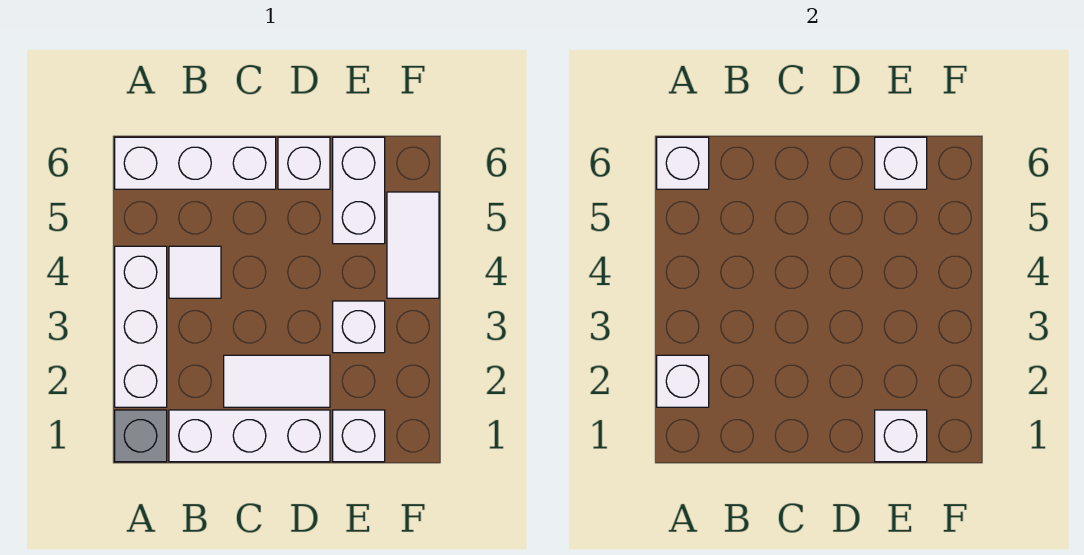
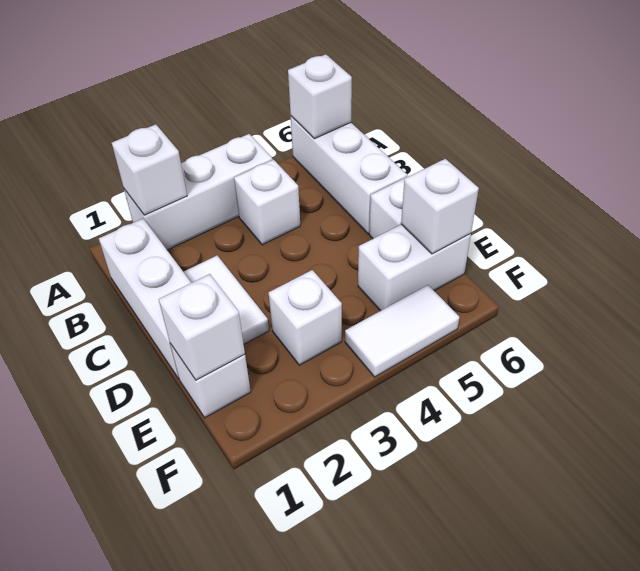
grey 1x1 brick [115,410,167,462] -> none
white 1x1 tile [169,246,221,298] -> white 1x1 brick [234,160,300,245]

